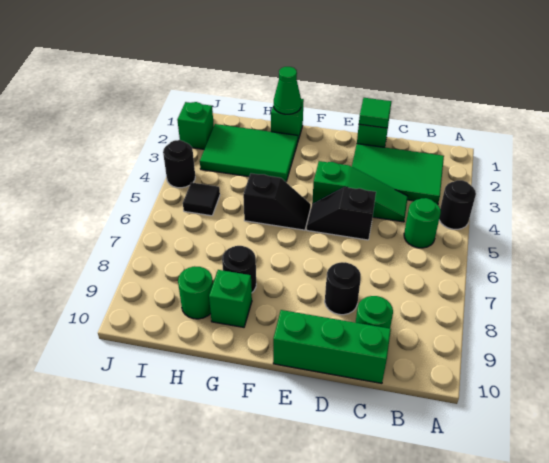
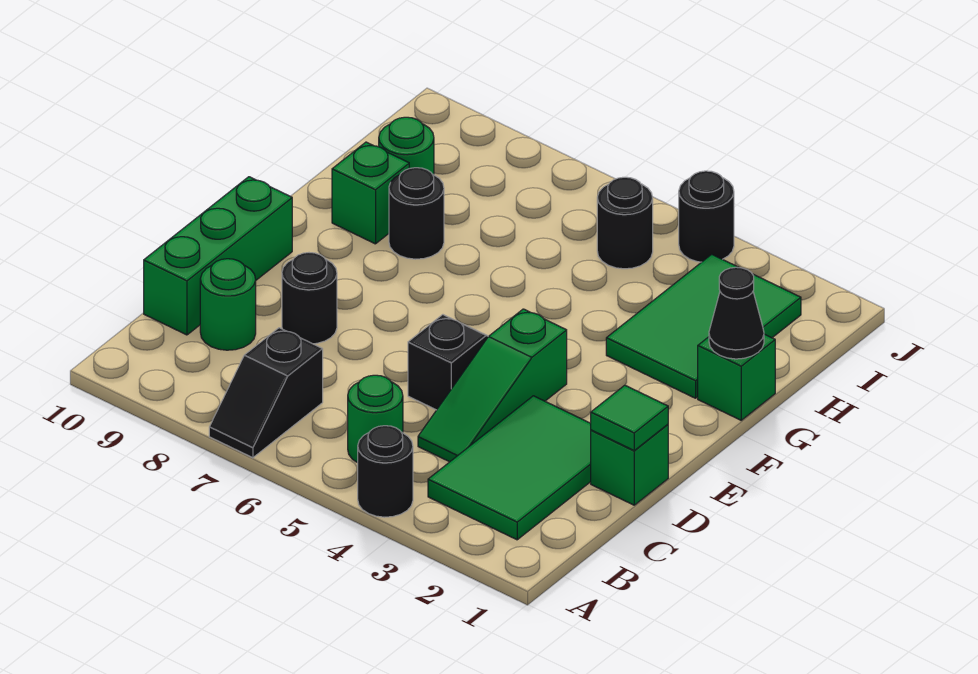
black 1x2 slope [243,173,311,230] -> black 1x2 slope moved to [209,328,323,458]
green 1x1 cone [274,67,301,114] -> black 1x1 cone [709,267,764,359]
black 1x1 tile [183,182,220,216] -> black 1x1 round brick [597,177,653,269]
green 1x1 brick [177,102,214,149] -> none

